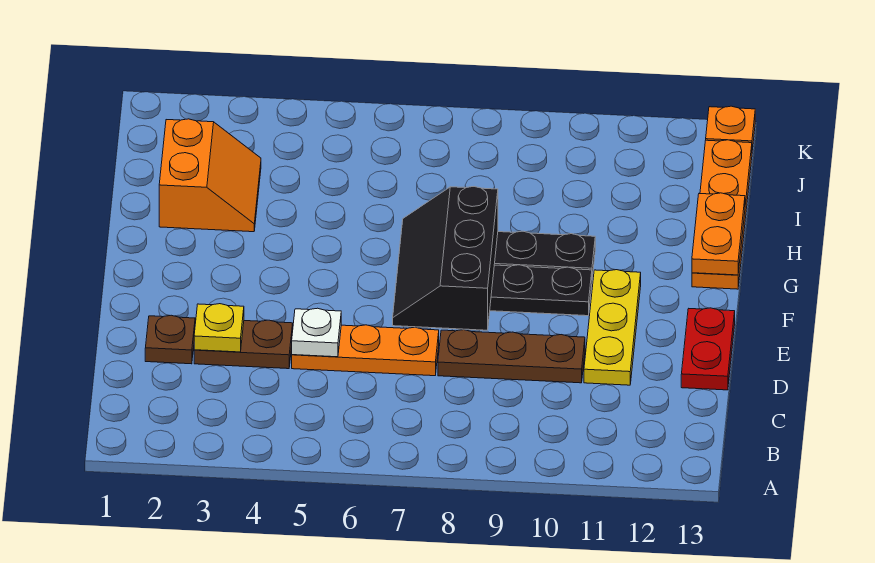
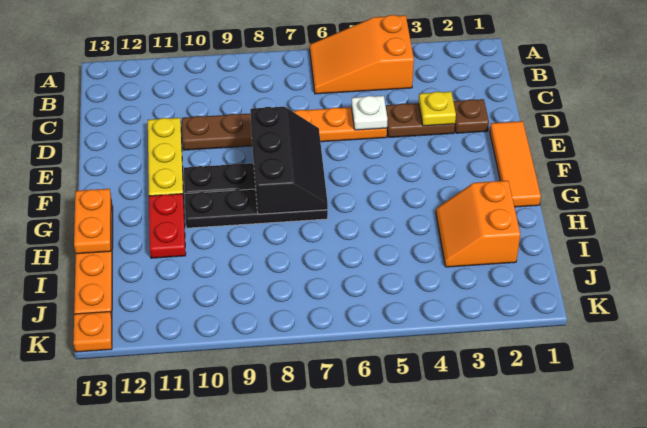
none -> orange 2x3 slope [310,15,414,94]
red 1x2 plate [681,308,735,390] -> red 1x2 plate moved to [149,194,186,258]
none -> orange 1x3 tile [490,121,541,207]

